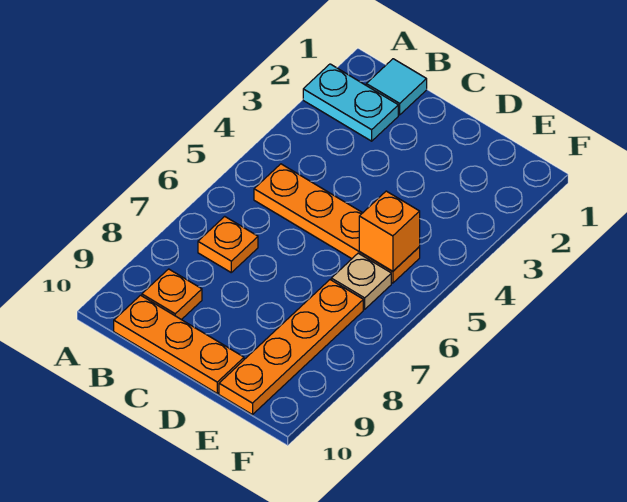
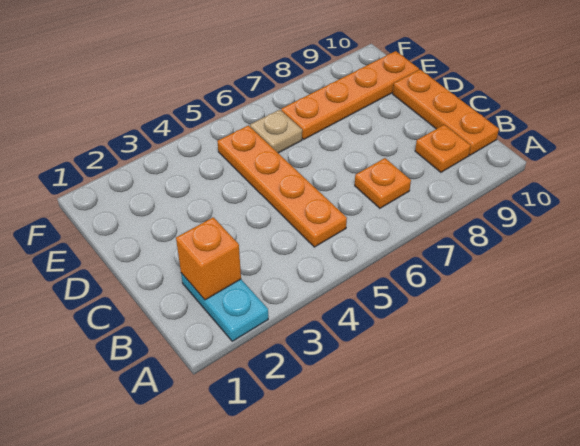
cyan 1x1 tile [366,59,427,115] -> none
orange 1x1 brick [359,191,420,271] -> orange 1x1 brick moved to [176,217,241,300]

